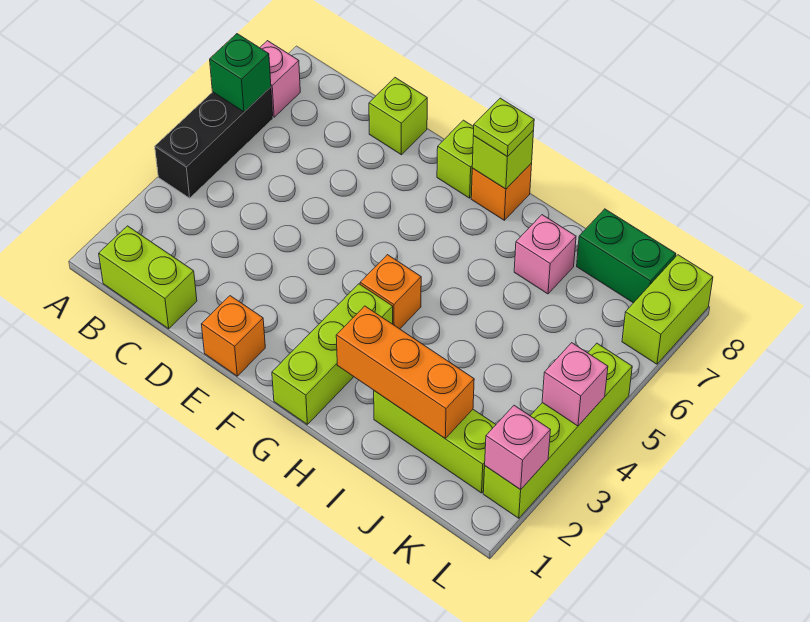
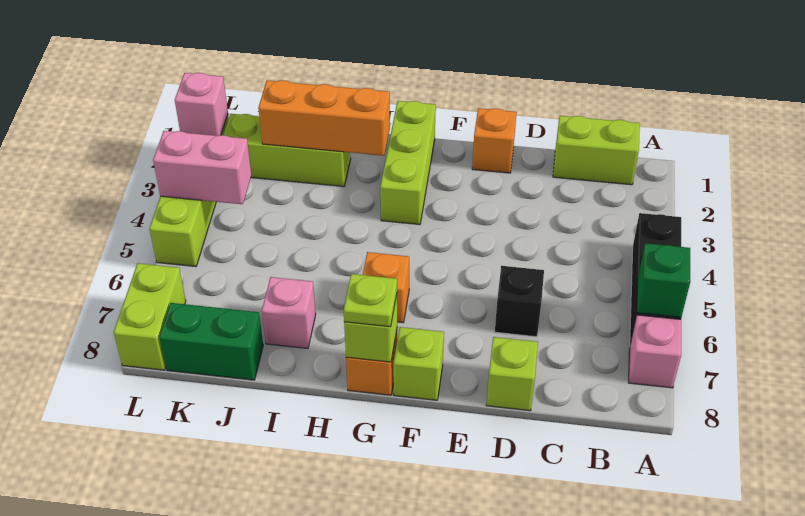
none -> black 1x1 brick [495,266,544,337]
orange 1x1 brick [360,255,421,329] -> orange 1x1 brick moved to [363,252,409,323]
pink 1x1 brick [542,343,608,426] -> pink 1x2 brick [153,131,251,204]

